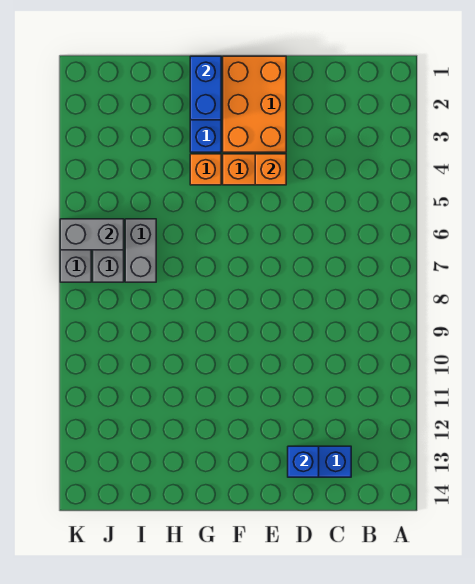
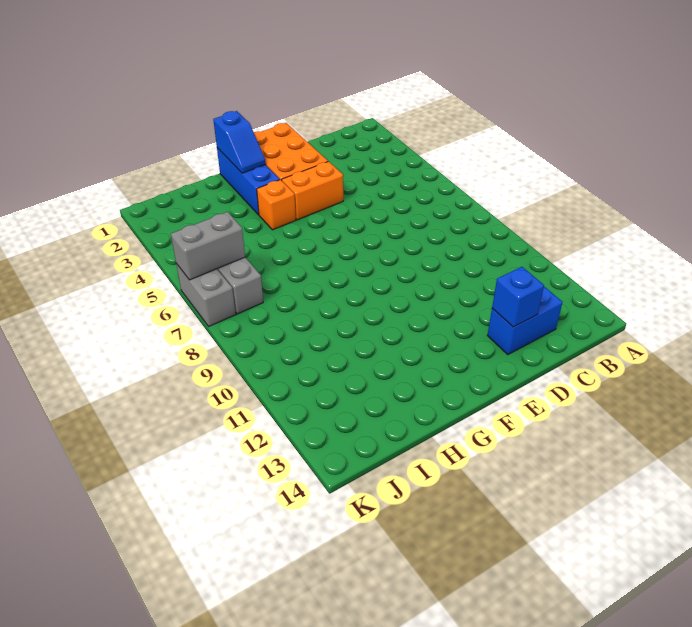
orange 1x1 brick [255,154,286,185] -> none
blue 1x2 brick [190,56,221,120] -> blue 1x2 slope [213,111,266,173]
grey 1x2 brick [125,219,156,282] -> none

